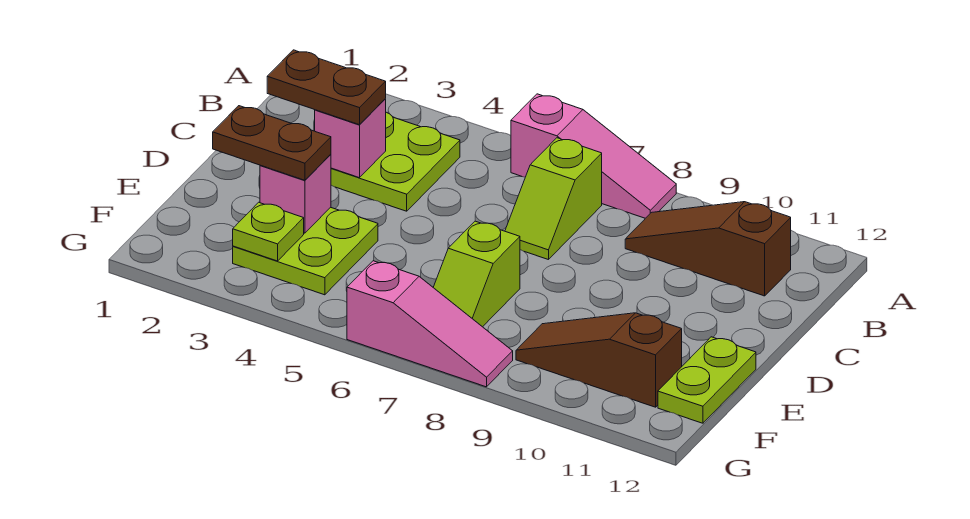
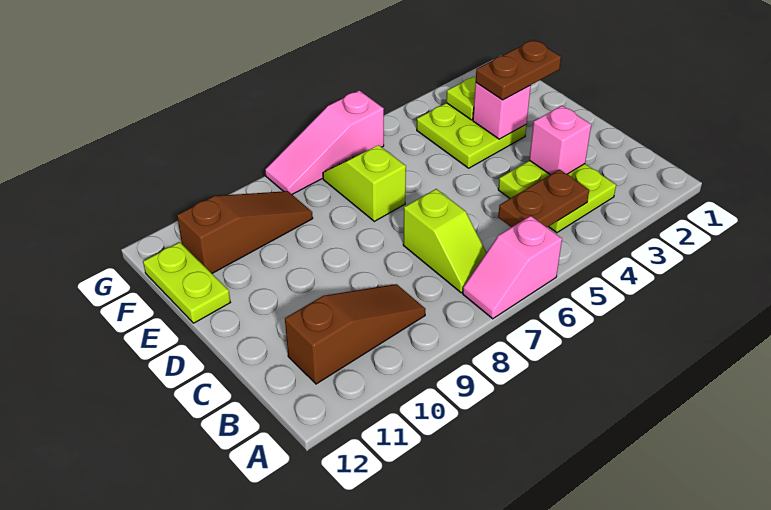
pink 1x3 slope [511,94,676,218] -> pink 1x2 slope [463,216,562,319]
lime 1x2 slope [505,138,602,260] -> lime 1x2 slope turned to [403,189,486,293]
brown 1x2 plate [267,50,386,125] -> brown 1x2 plate moved to [498,169,589,227]

